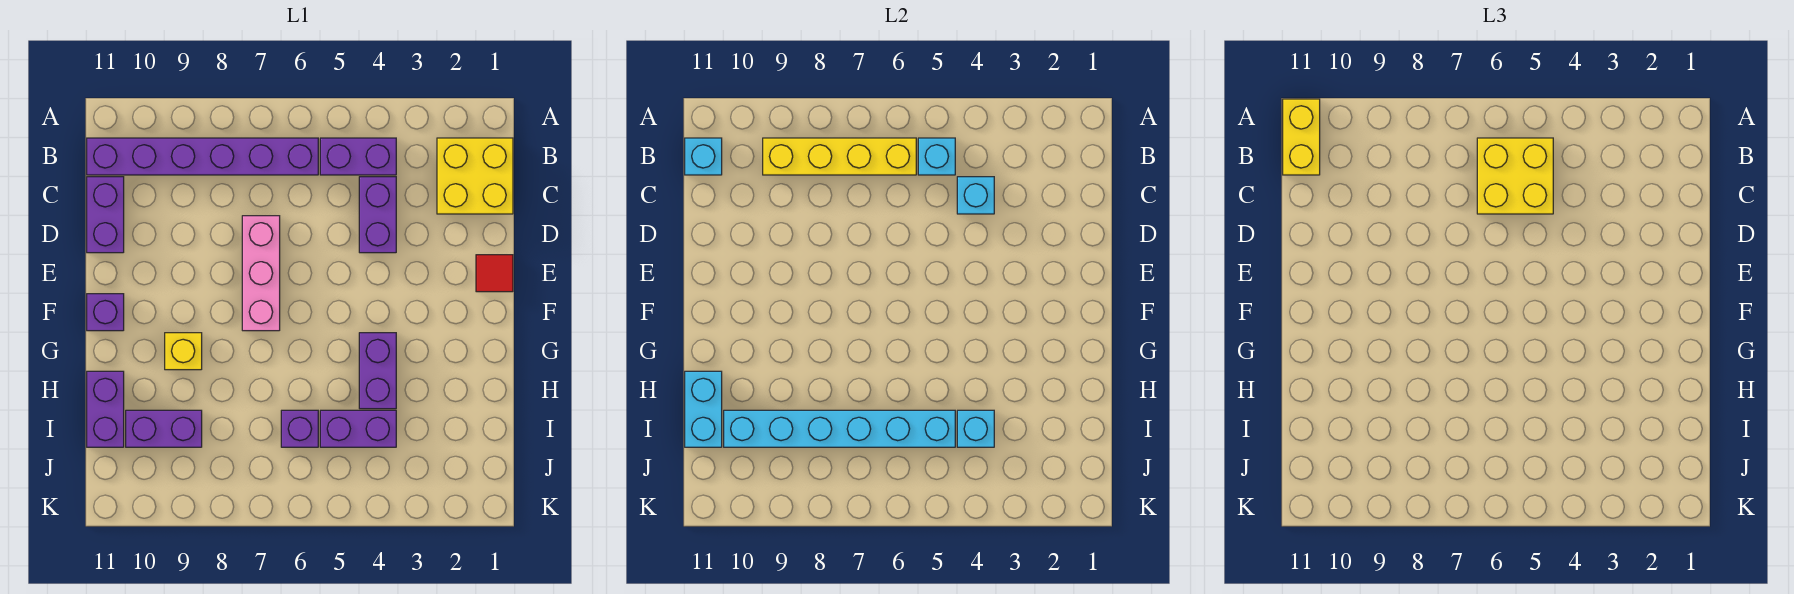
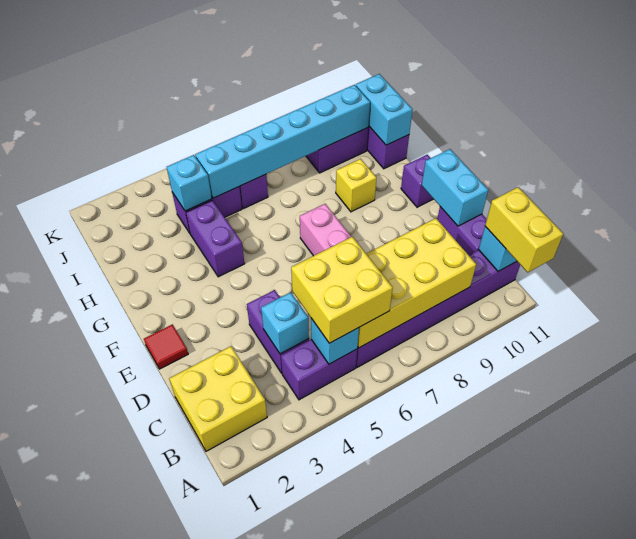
yellow 1x4 brick [763,138,916,175] -> yellow 2x4 brick [358,218,476,348]
none -> cyan 1x2 brick [422,149,488,226]

